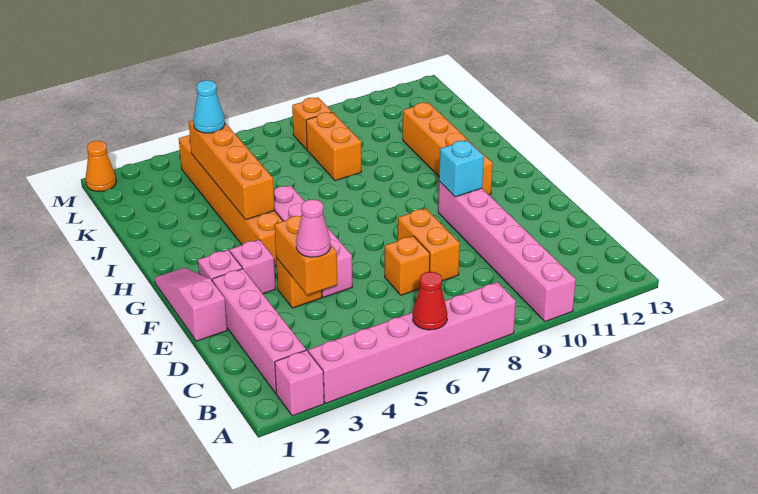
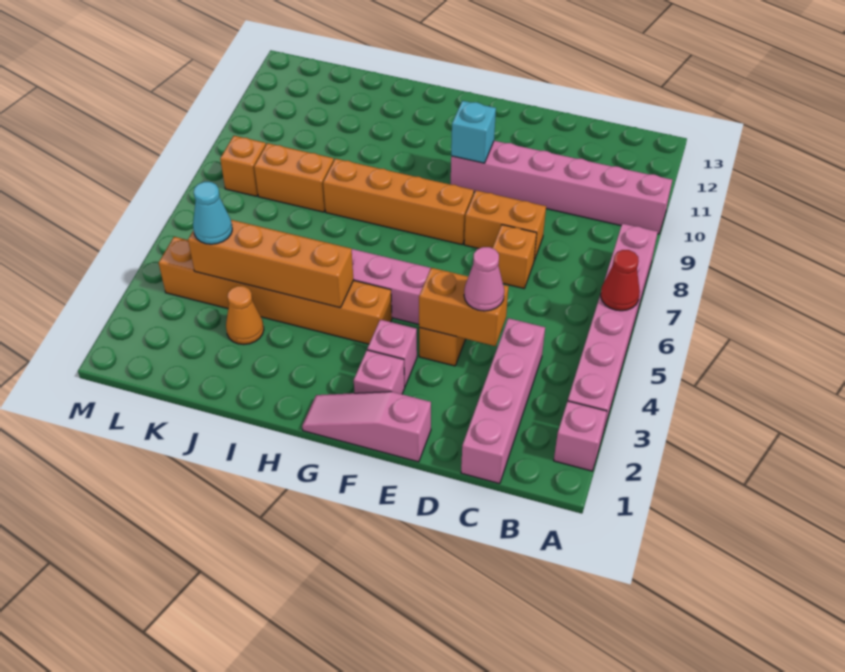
pink 1x4 brick [212,269,306,393] -> pink 1x4 brick turned to [461,318,545,484]
orange 1x4 brick [403,102,493,195] -> orange 1x4 brick moved to [323,159,474,245]
orange 1x1 cone [85,141,116,191] -> orange 1x1 cone moved to [226,286,264,345]

